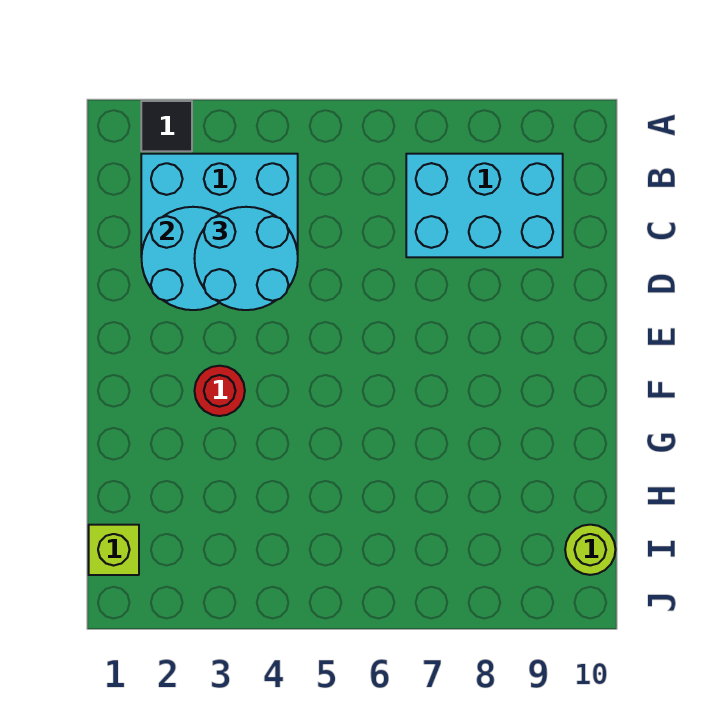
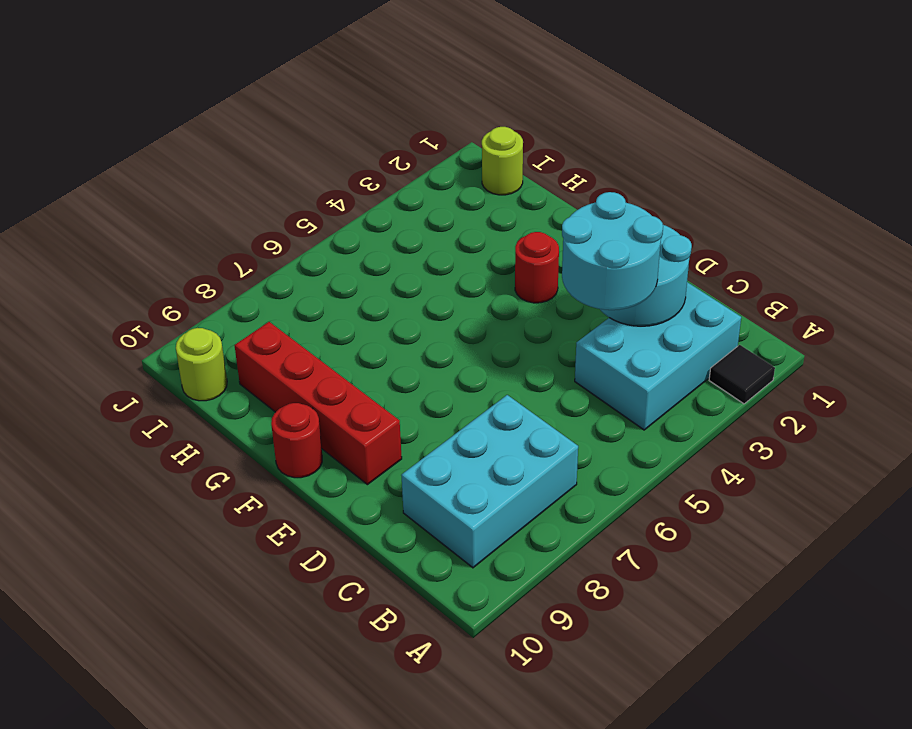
none -> red 1x4 brick [234,322,402,485]
none -> red 1x1 round brick [271,403,322,478]
lime 1x1 brick [89,525,139,575] -> lime 1x1 round brick [482,127,523,195]

